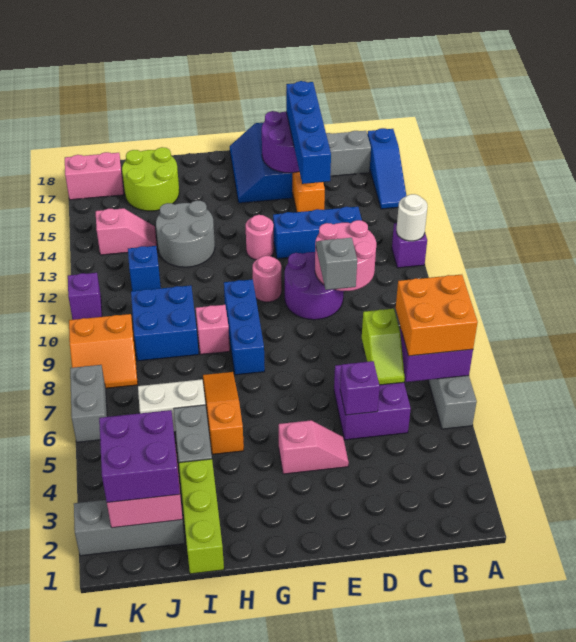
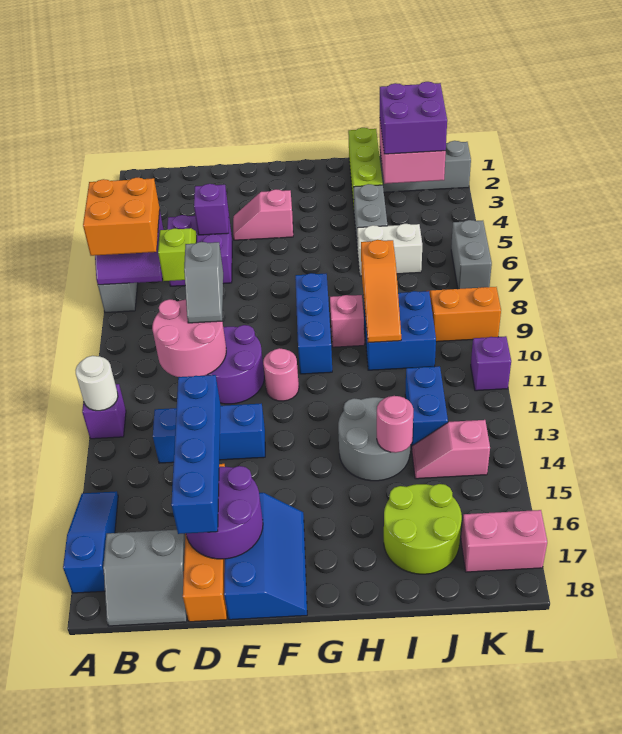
pink 1x1 round brick [246,215,274,260] -> pink 1x1 round brick moved to [377,396,413,453]
orange 1x3 slope [203,372,244,454] -> orange 1x3 slope moved to [361,240,401,343]
blue 1x1 brick [128,246,161,291] -> blue 1x2 brick [405,366,448,448]

